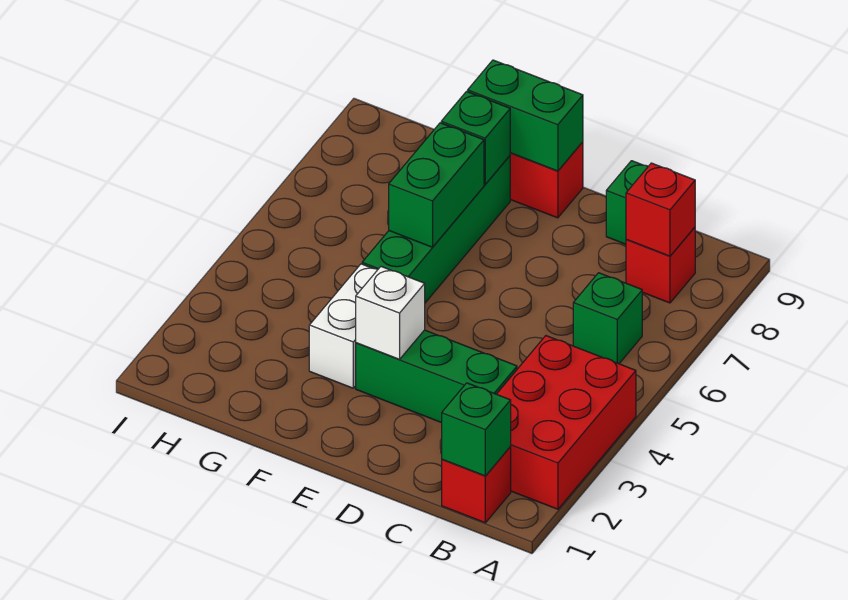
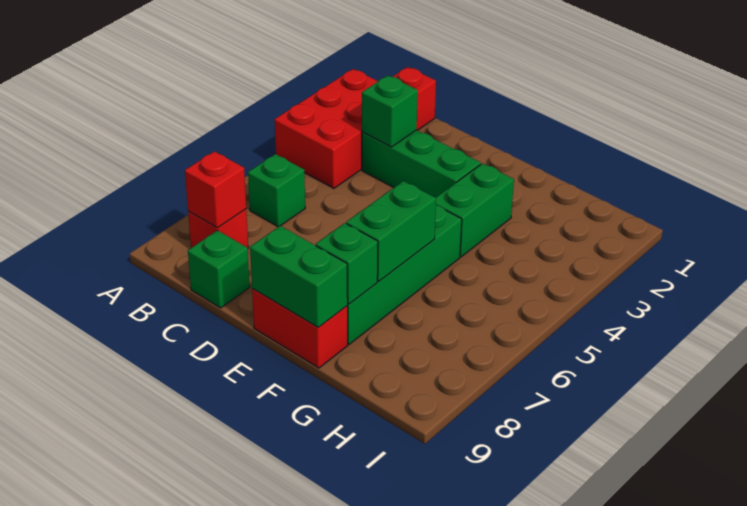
green 1x1 brick [442,383,511,476] -> green 1x1 brick moved to [362,75,418,147]
white 1x1 brick [356,267,425,359] -> none
white 1x2 brick [309,264,378,388] -> green 1x2 brick [436,163,514,257]

